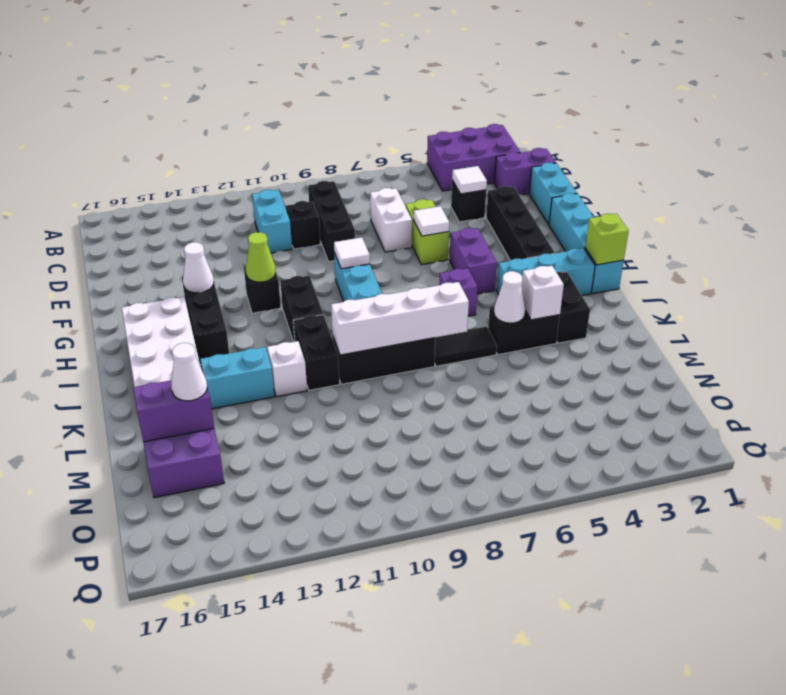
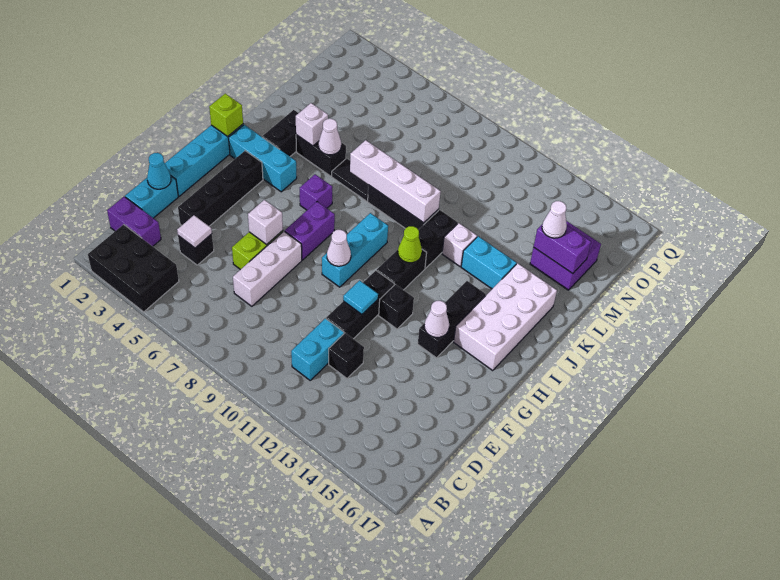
purple 2x3 brick [427,124,520,191] -> black 2x3 brick [88,225,179,312]
black 1x3 brick [308,181,355,261] -> black 1x3 brick moved to [326,271,394,339]
white 1x2 brick [370,188,412,252] -> white 1x3 brick [233,231,302,306]
black 1x1 brick [286,201,320,249] -> black 1x1 brick moved to [329,333,364,378]
none -> cyan 1x1 cone [147,153,171,189]
white 1x1 tile [414,206,449,236] -> white 1x1 brick [248,200,283,245]
none -> cyan 1x1 tile [343,280,378,314]
purple 1x2 brick [450,228,497,294] -> purple 1x2 brick moved to [285,202,335,260]
white 1x1 tile [334,237,370,269] -> white 1x1 cone [327,230,351,266]
lime 1x1 cone [246,232,276,282] -> lime 1x1 cone moved to [398,226,422,263]

